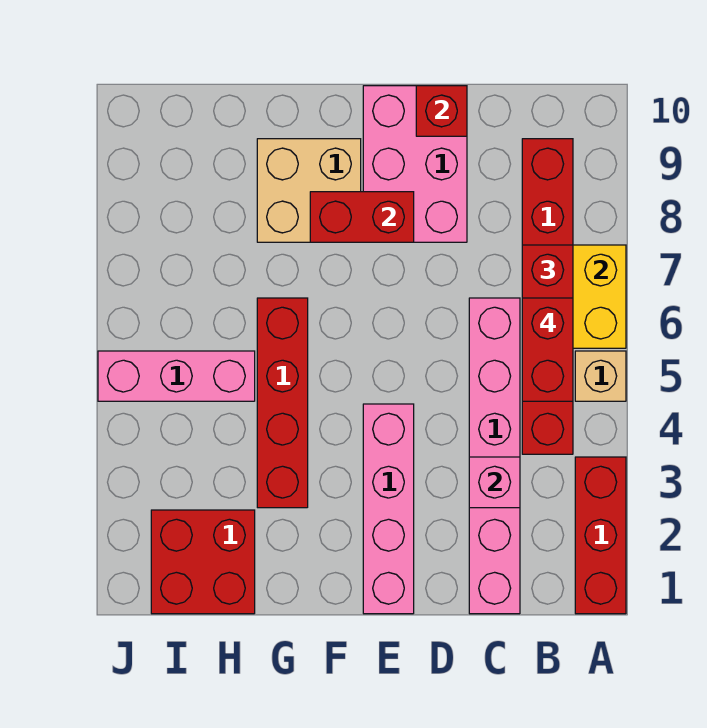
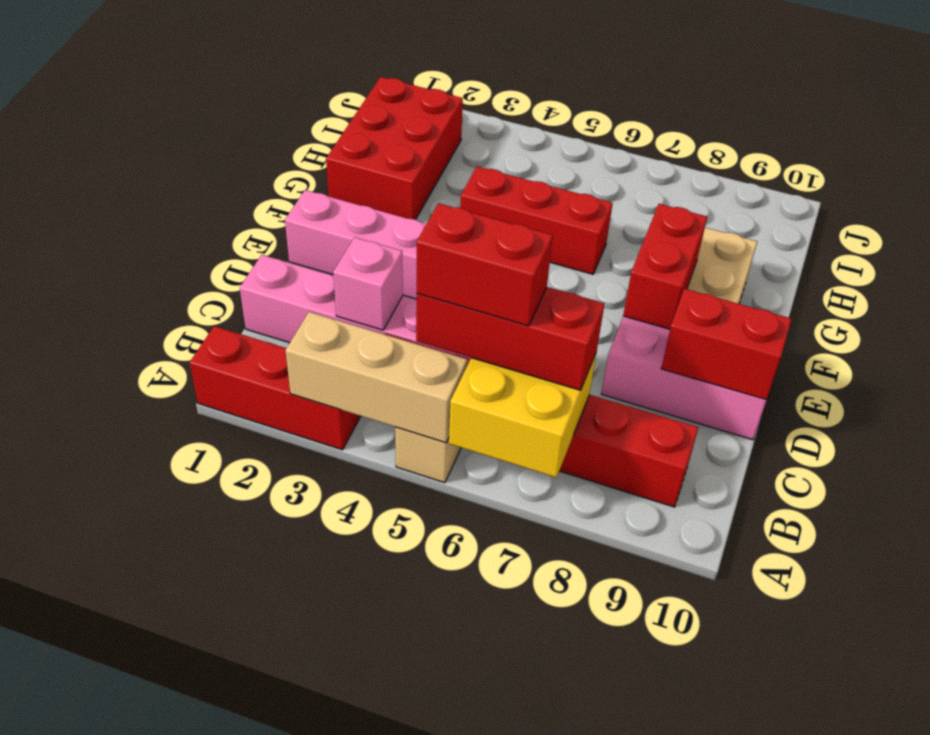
none -> tan 1x3 brick [285,312,467,443]
red 1x1 brick [416,86,467,136] -> red 1x2 brick [661,289,791,400]
red 1x4 brick [257,298,308,508] -> red 1x3 brick [460,166,613,274]
red 2x2 brick [151,510,255,614] -> red 2x3 brick [326,77,463,220]
pink 1x3 brick [98,351,255,401] -> none

